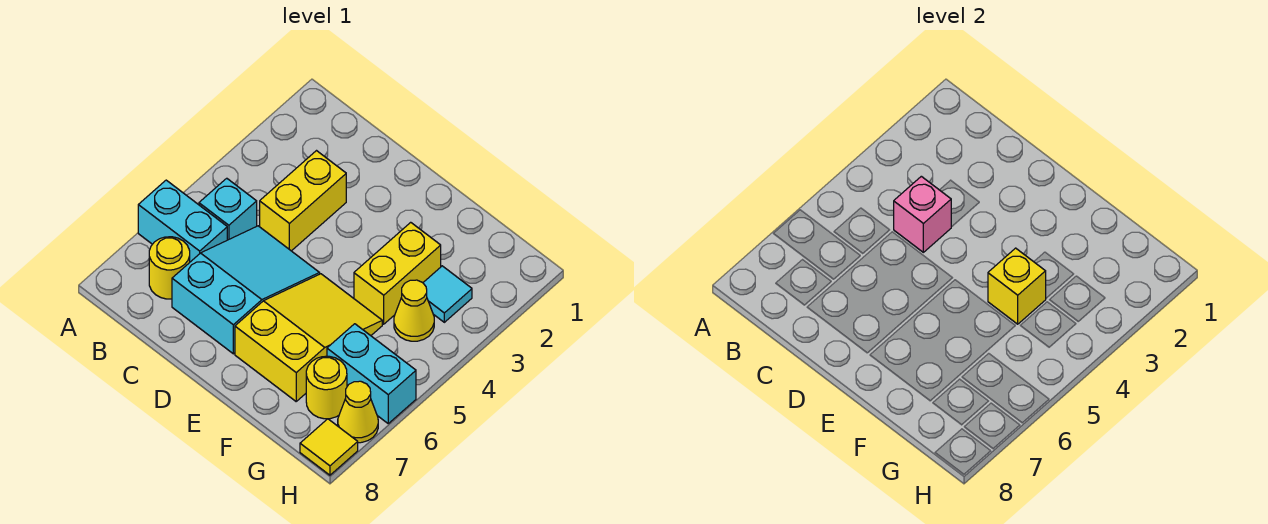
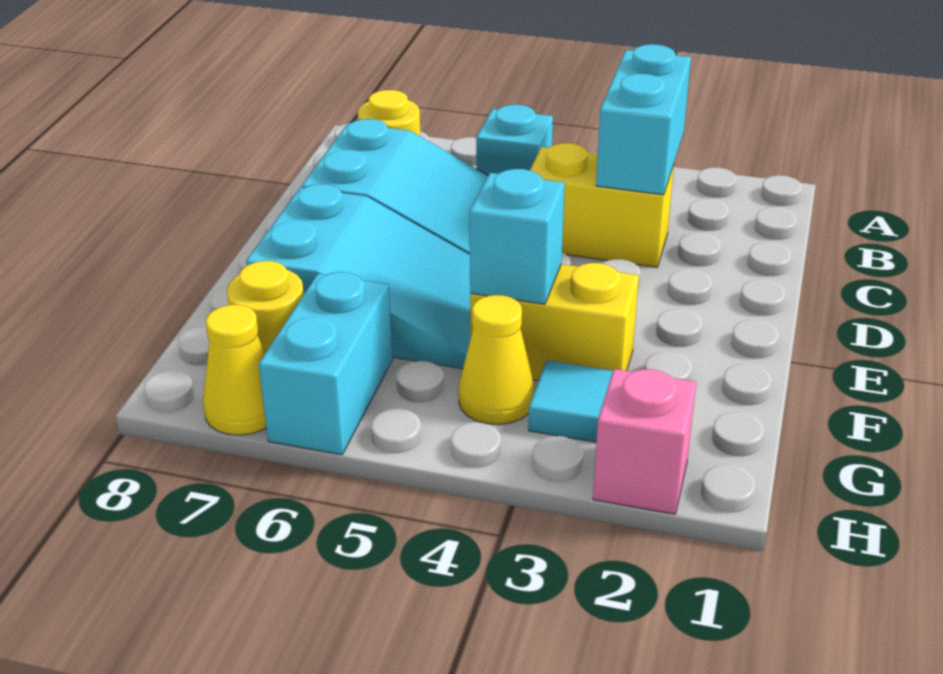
cyan 1x2 brick [138,180,227,262] -> cyan 1x2 brick moved to [596,44,691,195]
pink 1x1 brick [894,176,951,252] -> pink 1x1 brick moved to [593,369,696,514]
yellow 2x3 slope [235,274,382,401] -> cyan 2x3 slope [246,184,471,369]
yellow 1x1 brick [988,248,1046,324] -> cyan 1x1 brick [470,169,565,304]
yellow 1x1 tile [300,419,358,475] -> none

